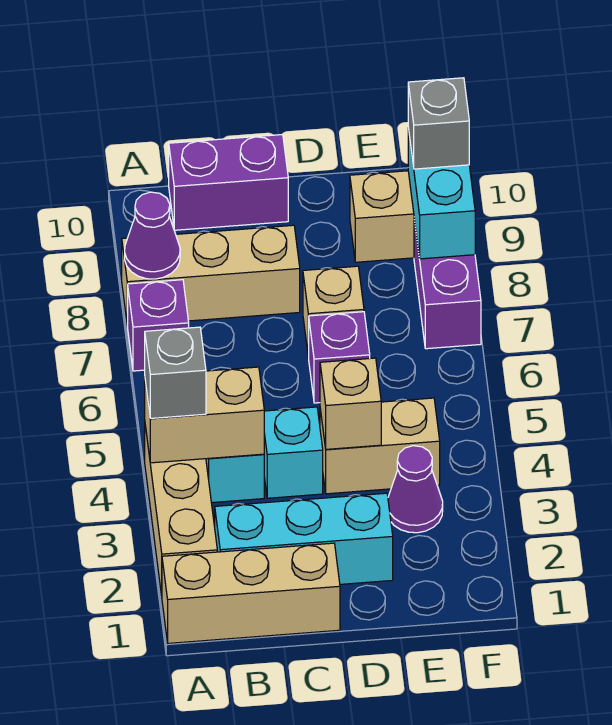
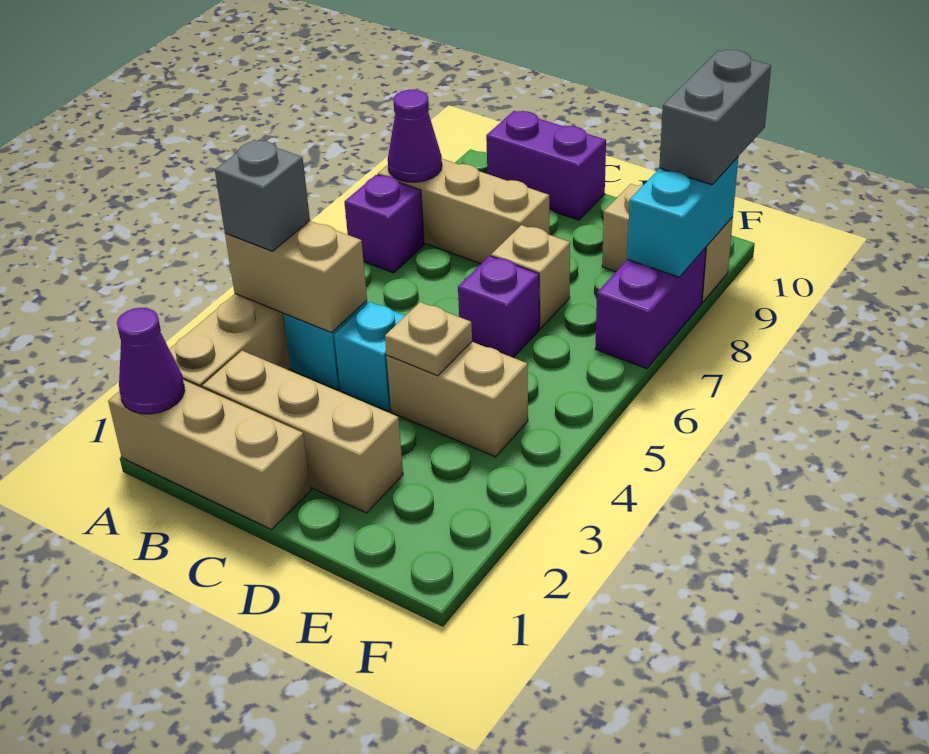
cyan 1x3 brick [215,493,393,584] -> tan 1x3 brick [203,351,403,513]
tan 1x1 brick [320,358,381,449] -> tan 1x1 plate [385,302,472,376]
purple 1x1 cone [388,446,443,533] -> purple 1x1 cone moved to [117,308,185,414]
grey 1x1 brick [408,78,469,169] -> grey 1x2 brick [659,50,771,185]

